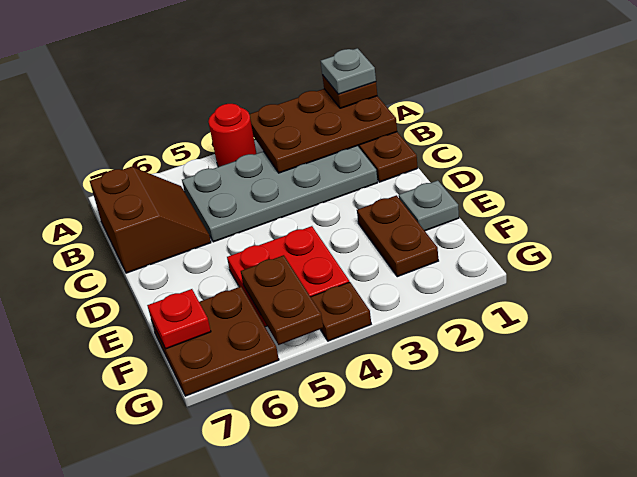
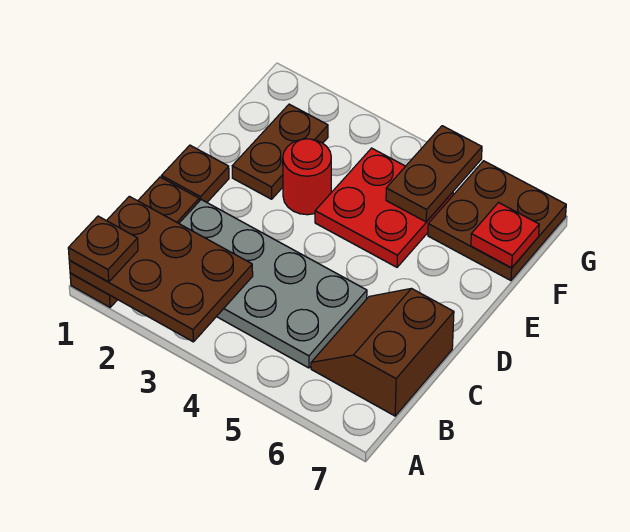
grey 1x1 plate [321,48,376,94] -> none
red 1x1 round brick [208,104,257,167] -> red 1x1 round brick moved to [283,139,331,215]
grey 1x1 plate [399,180,459,231] -> none
brown 1x1 plate [311,282,371,341] -> brown 1x1 plate moved to [161,145,229,202]

